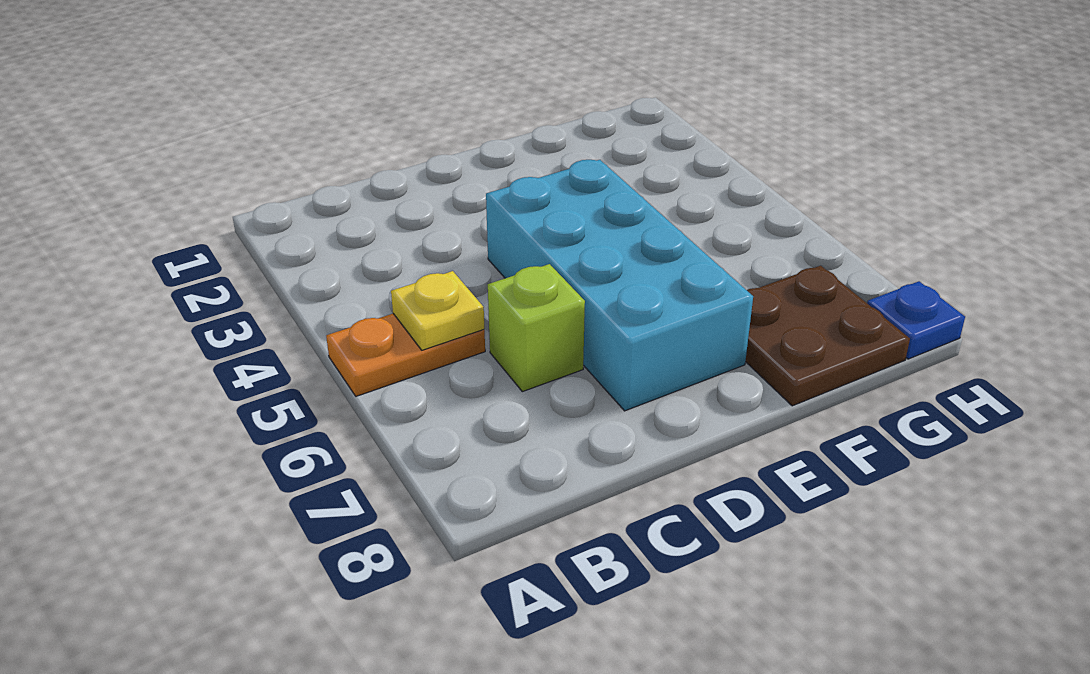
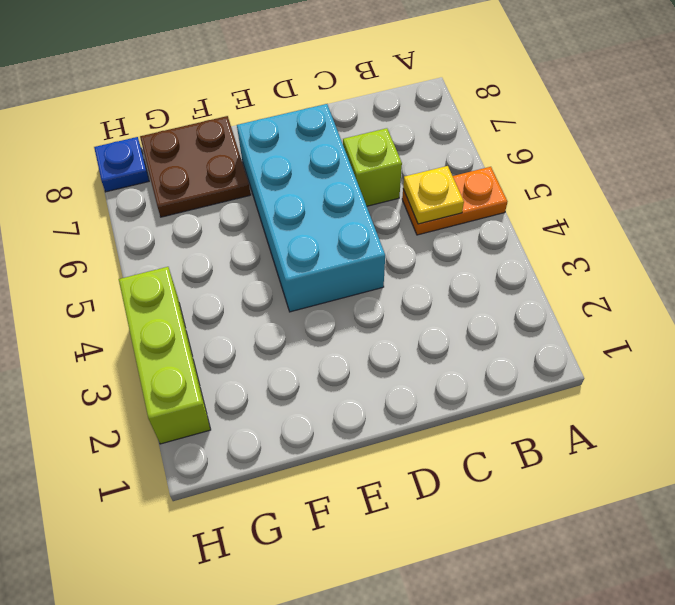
none -> lime 1x3 brick [119,267,211,444]

